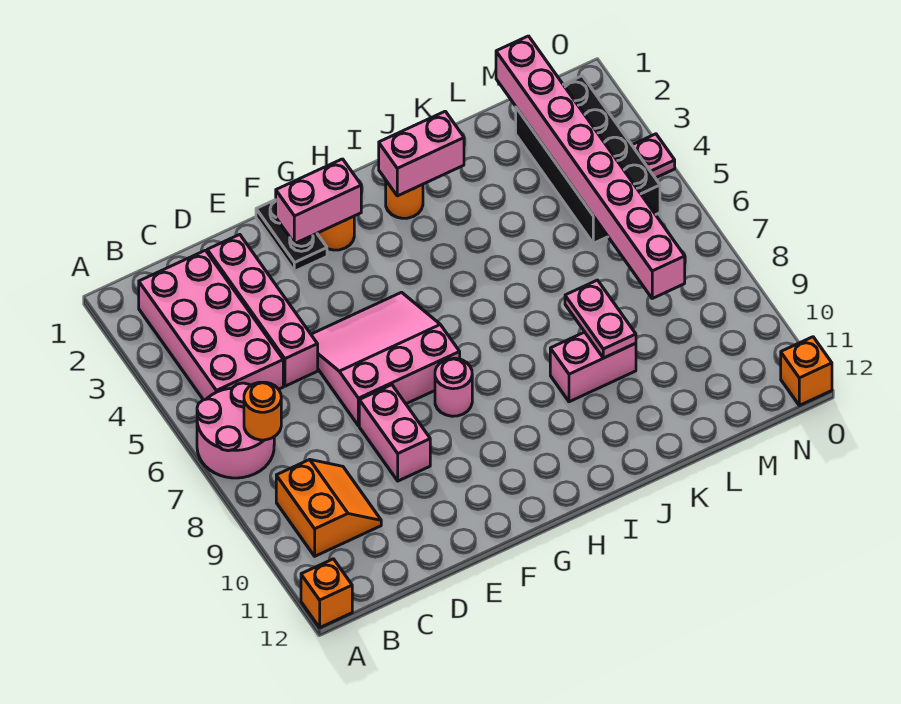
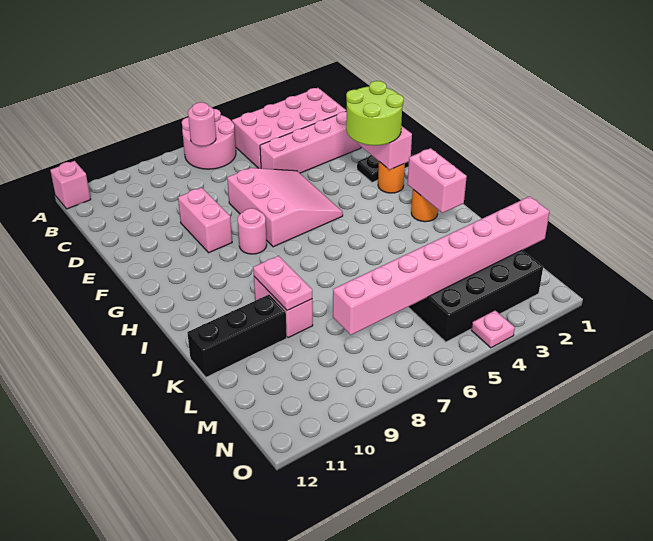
orange 1x1 brick [301,559,352,627] -> pink 1x1 brick [50,161,91,209]
orange 1x1 round brick [244,382,281,440] -> pink 1x1 round brick [188,102,216,146]
orange 2x2 slope [276,460,381,556] -> none
pink 1x2 brick [359,385,430,481] -> pink 1x2 brick turned to [178,188,232,253]
none -> lime 2x2 round brick [346,81,404,146]
pink 1x2 plate [565,280,636,358] -> pink 1x2 plate turned to [253,256,312,311]
none -> black 1x3 brick [187,295,287,377]
orange 1x1 brick [781,337,832,405] -> none

